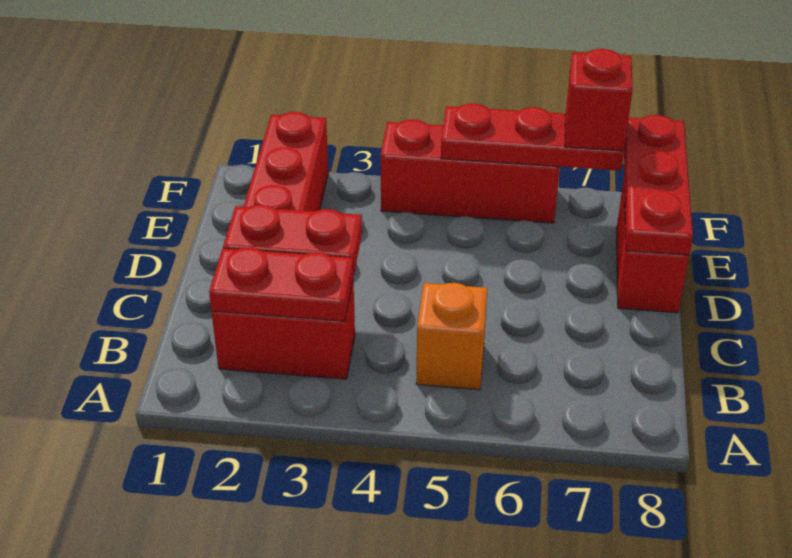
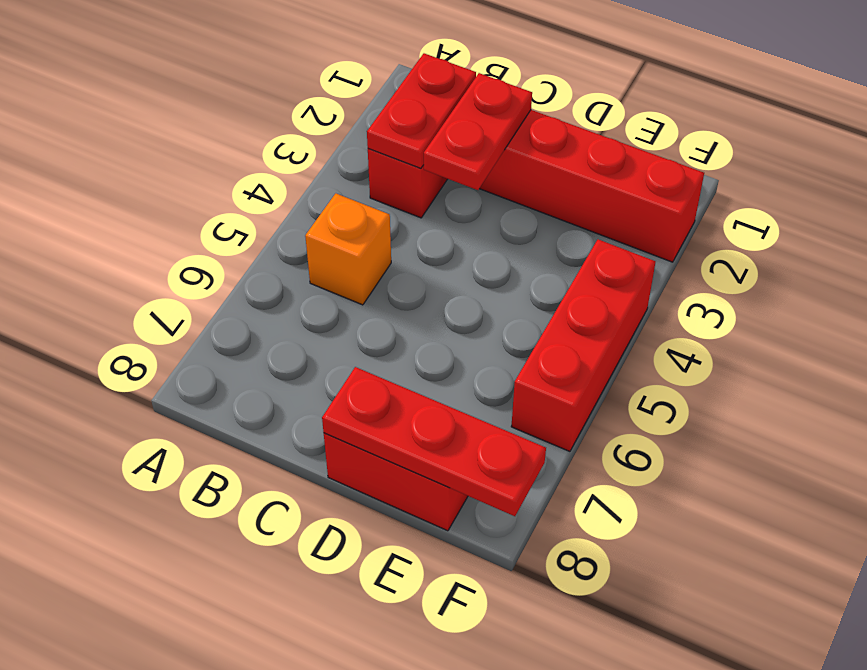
red 1x3 plate [441,104,624,171] -> none
red 1x1 brick [565,49,633,151] -> none

